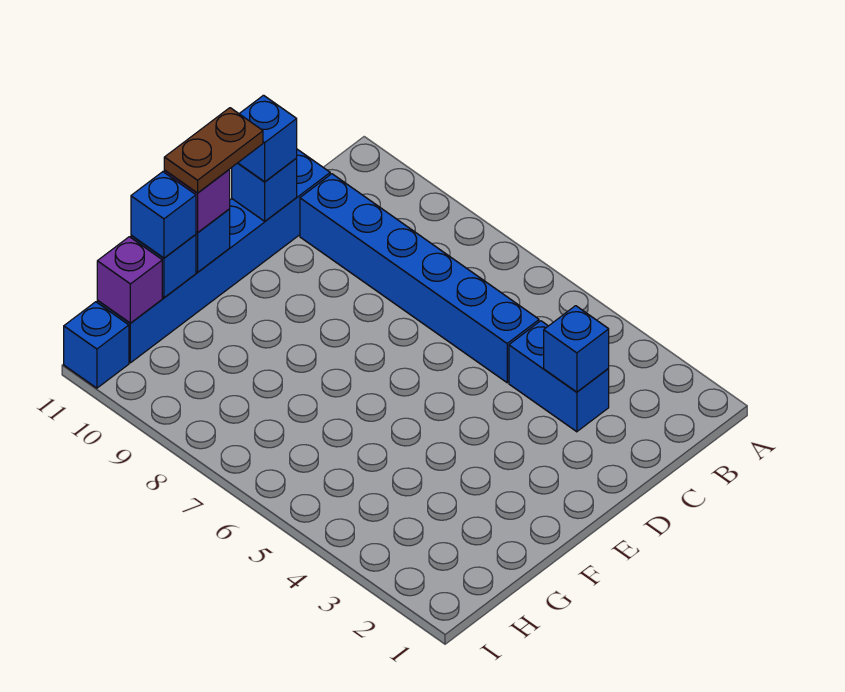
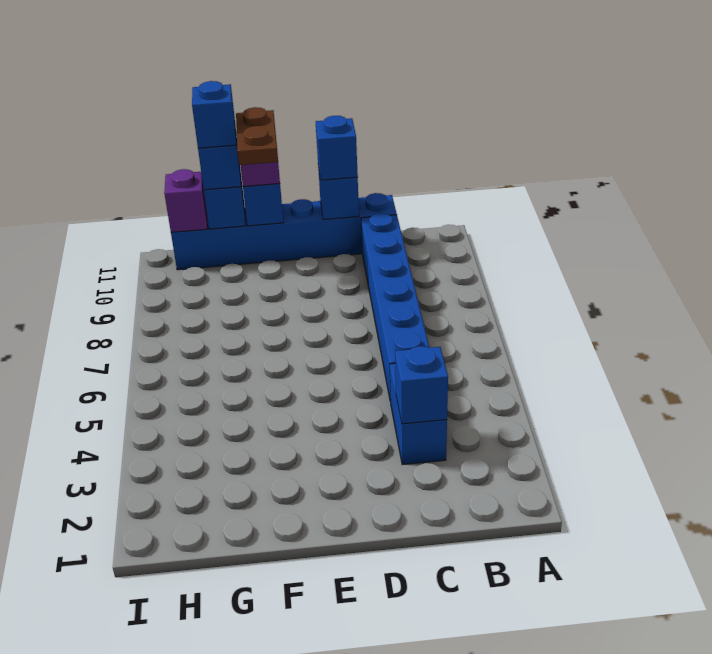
brown 1x2 plate [164,108,263,193] -> brown 1x2 plate turned to [236,107,278,165]
blue 1x1 brick [64,302,129,388] -> blue 1x1 brick moved to [192,81,236,148]

